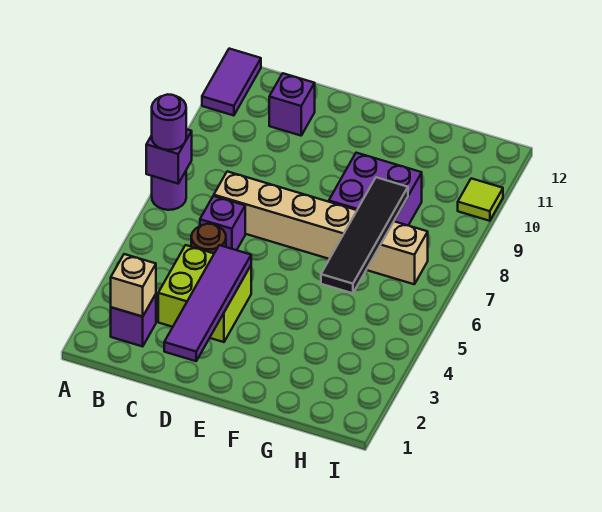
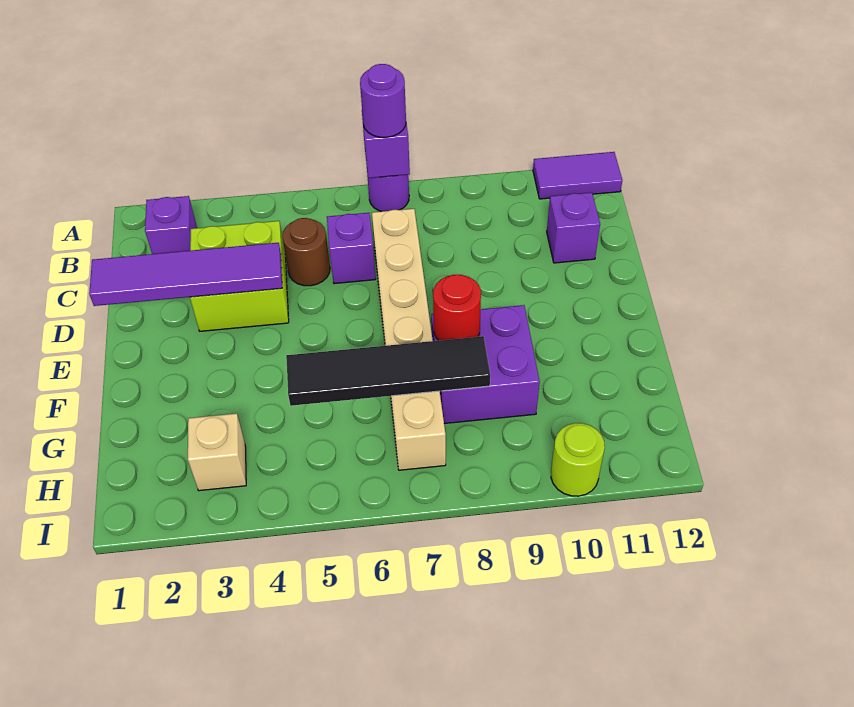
tan 1x1 brick [111,254,156,317] -> tan 1x1 brick moved to [188,413,246,491]
none -> red 1x1 round brick [433,275,481,341]
lime 1x1 tile [458,178,503,221] -> lime 1x1 round brick [551,423,605,496]

